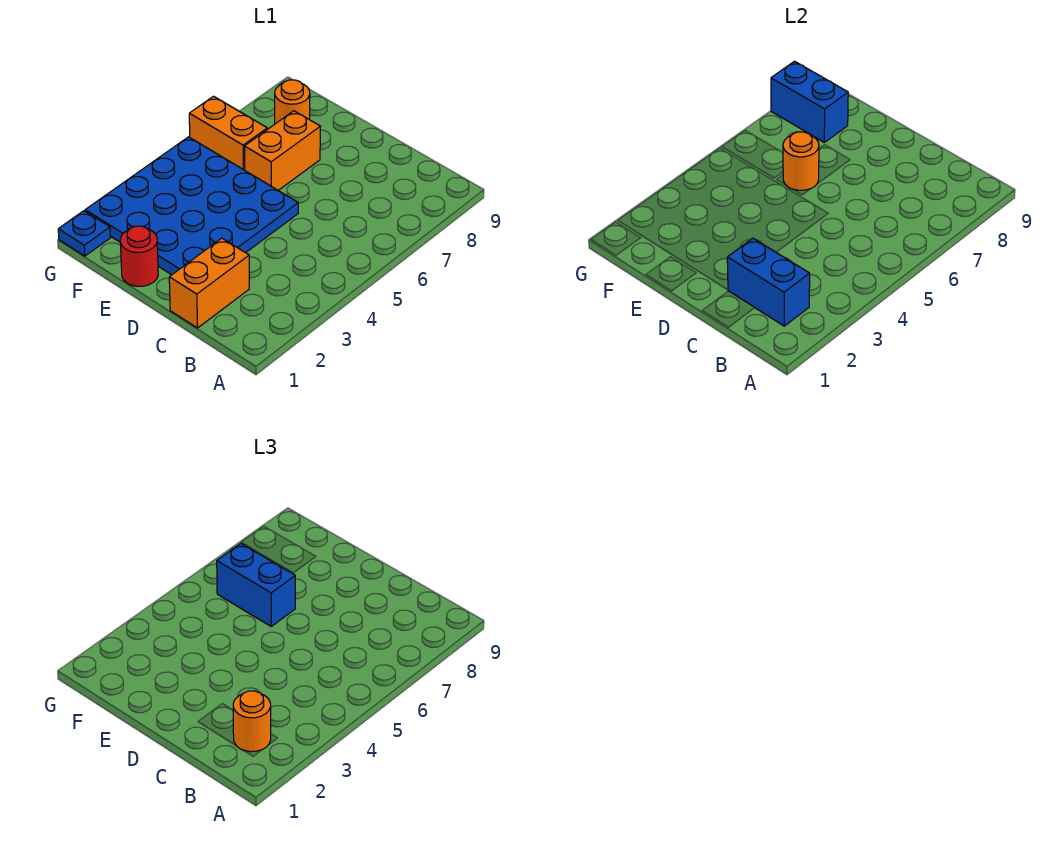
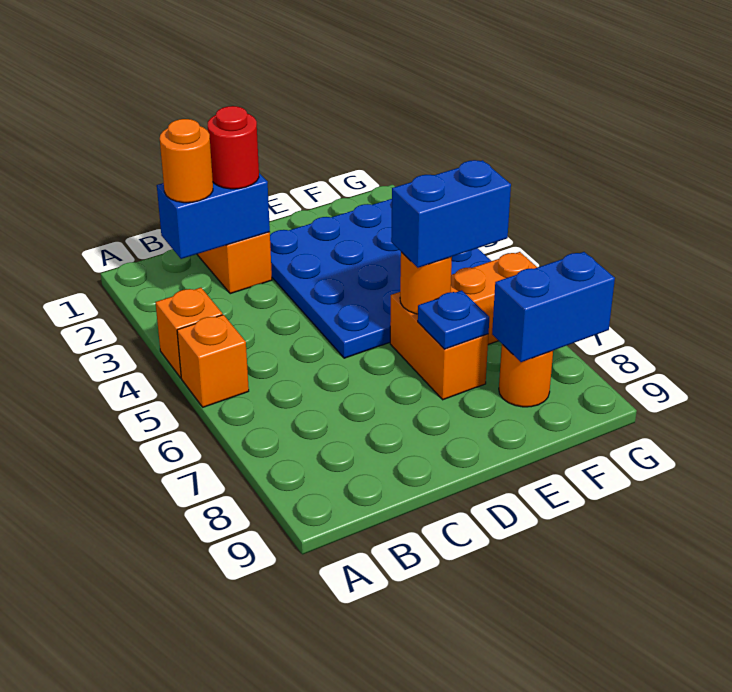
none -> orange 1x1 brick [155,288,223,378]
none -> orange 1x1 brick [177,315,249,407]
red 1x1 round brick [120,226,158,286] -> red 1x1 round brick moved to [208,106,259,189]
blue 1x1 plate [58,211,111,256] -> blue 1x1 plate moved to [418,290,489,349]

